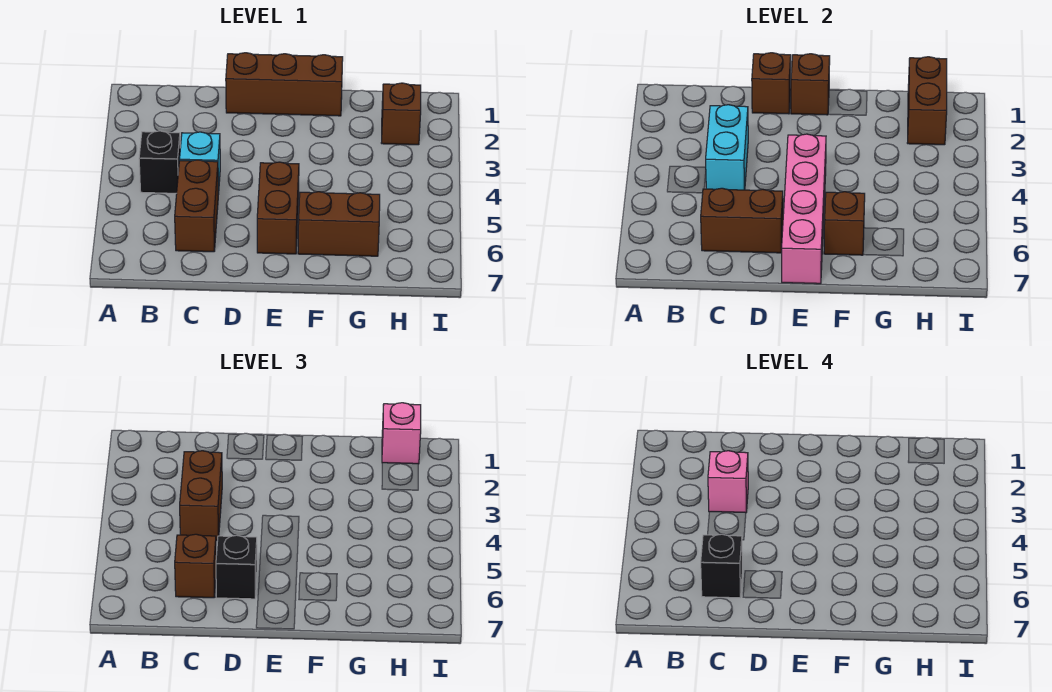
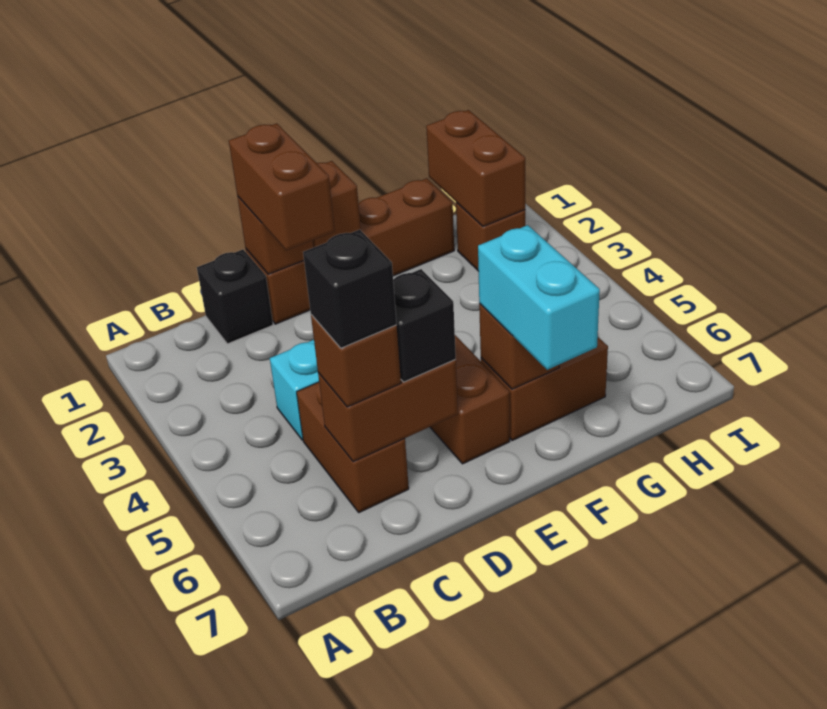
black 1x1 brick [139,131,180,193] -> black 1x1 brick moved to [197,250,273,344]
cyan 1x2 brick [706,105,748,190] -> cyan 1x2 brick moved to [478,225,600,370]
brown 1x2 brick [180,451,222,541] -> brown 1x2 brick moved to [229,123,335,250]
pink 1x1 brick [708,451,748,512] -> none
brown 1x3 brick [226,53,343,116] -> brown 1x4 brick [246,178,454,324]
pink 1x4 brick [782,134,826,284] -> none
pink 1x1 brick [382,403,421,464] -> none

